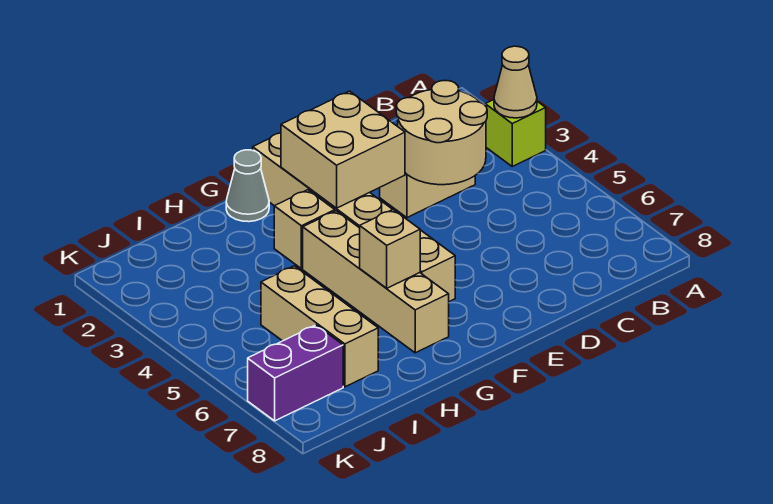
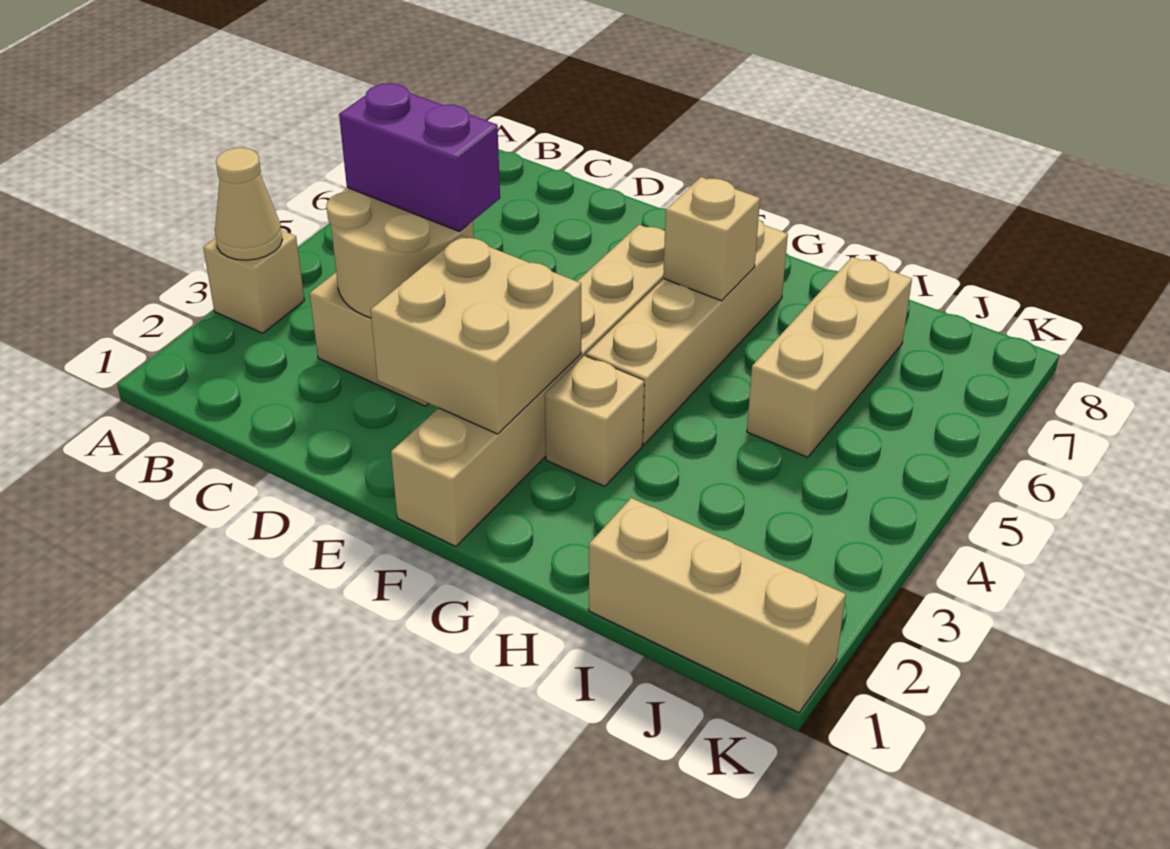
lime 1x1 brick [485,100,546,166] -> tan 1x1 brick [203,230,305,333]
grey 1x1 cone [226,150,269,222] -> none
none -> tan 1x3 brick [589,498,846,713]
purple 1x2 brick [248,325,343,421] -> purple 1x2 brick moved to [339,83,500,232]

